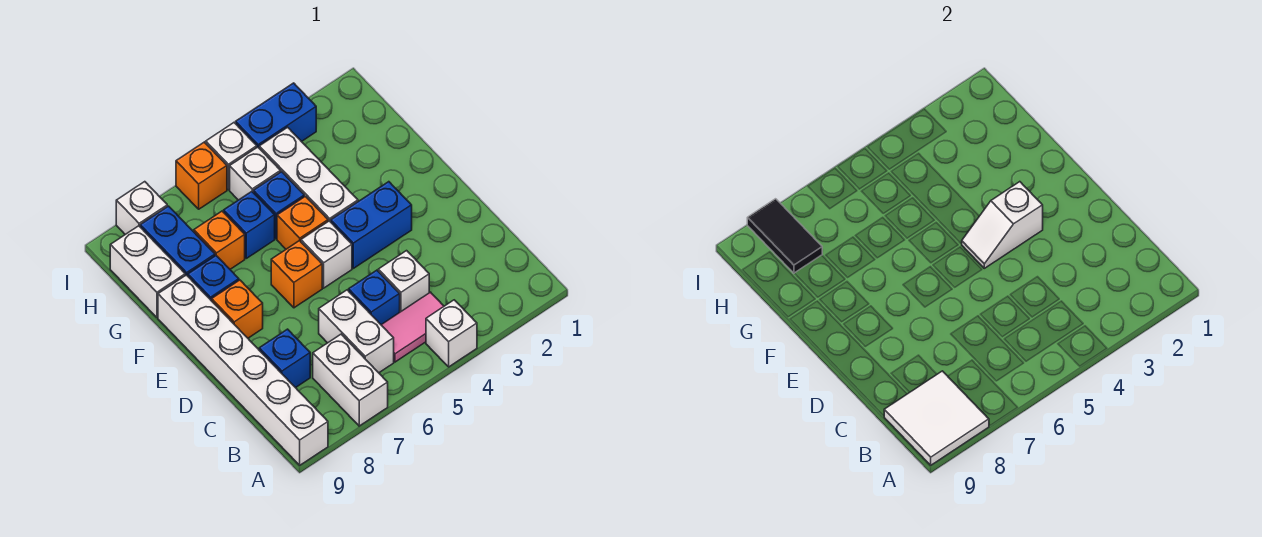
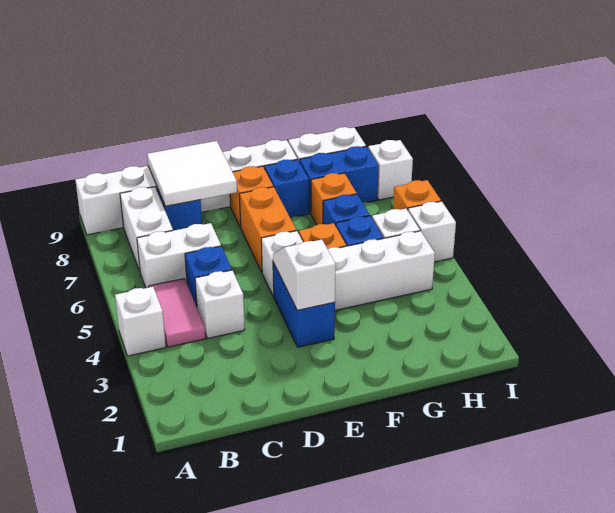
white 1x2 brick [313,334,388,426] -> white 1x2 brick turned to [120,187,173,271]
white 2x2 tile [884,371,989,465] -> white 2x2 tile moved to [147,141,237,206]
orange 1x1 brick [271,240,322,308] -> orange 1x2 brick [239,187,296,272]
black 1x2 tile [747,199,822,273] -> none
blue 1x2 brick [236,83,316,148] -> none

